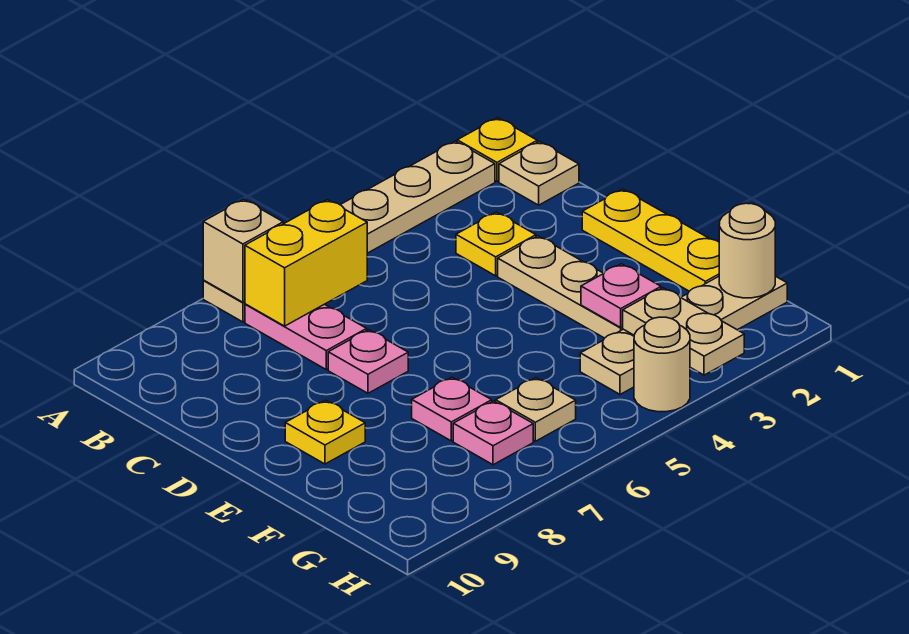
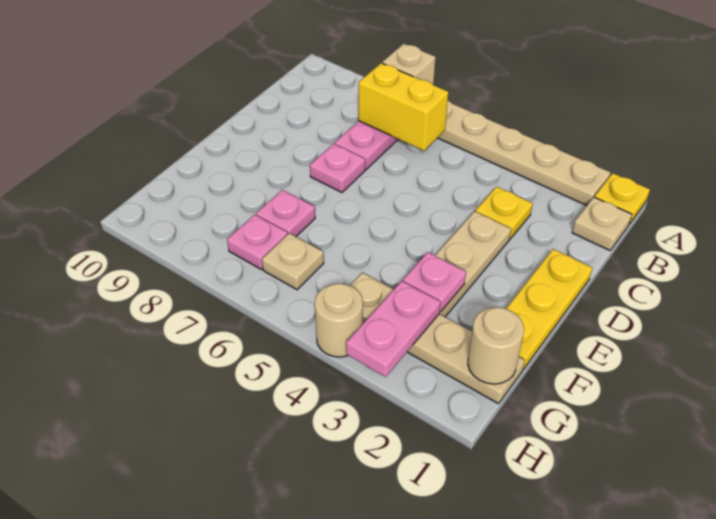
yellow 1x1 plate [285,400,365,464] -> none
tan 1x2 plate [623,288,744,375] -> pink 1x2 plate [346,281,441,377]

